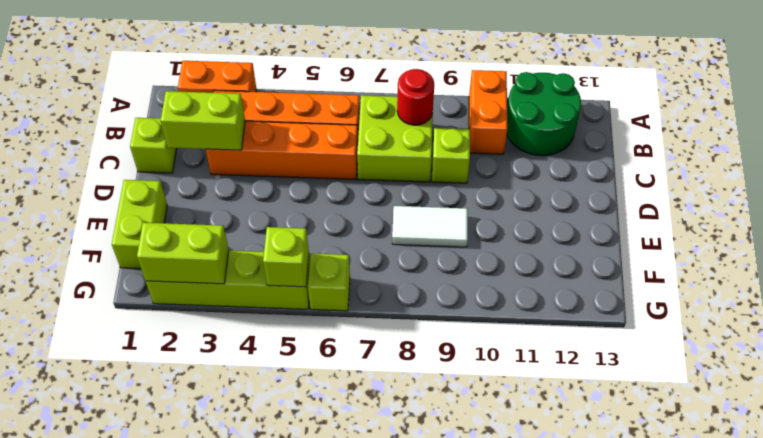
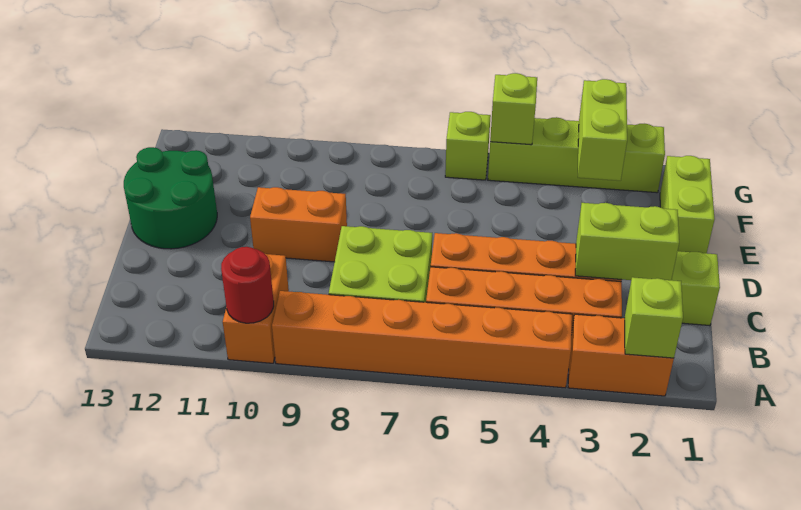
none -> orange 1x6 brick [272,291,572,388]
green 2x2 round brick [507,72,581,156] -> green 2x2 round brick moved to [124,147,217,249]
red 1x1 round brick [397,69,434,125] -> red 1x1 round brick moved to [221,247,274,323]
lime 1x1 brick [432,128,470,183] -> lime 1x1 brick moved to [625,277,683,358]
none -> orange 1x2 brick [250,187,347,262]
white 1x2 tile [392,206,468,247] -> none
lime 1x2 brick [137,223,229,284] -> lime 1x2 brick turned to [578,79,627,181]

